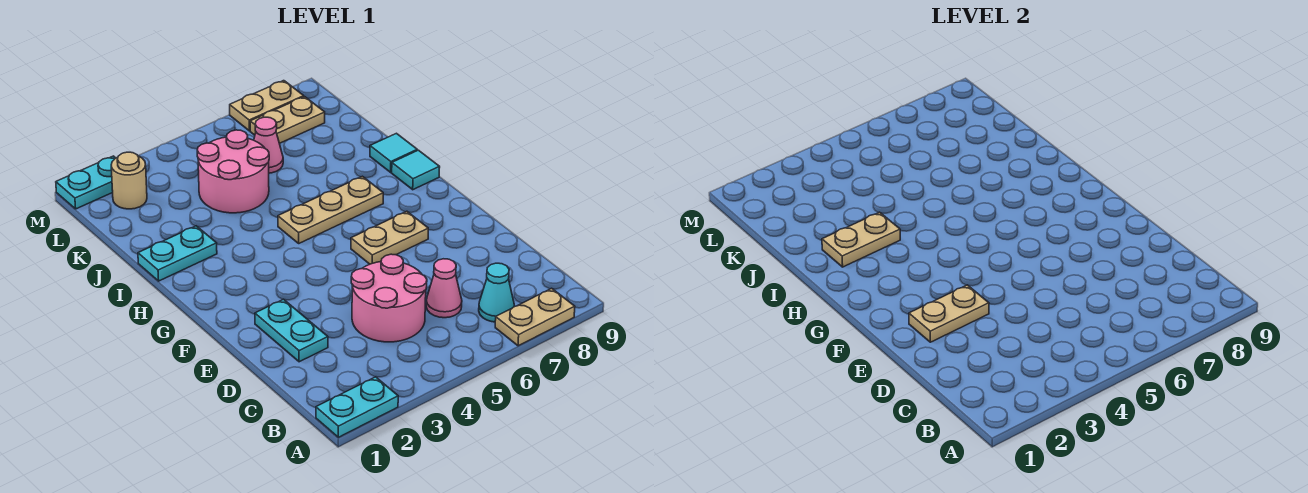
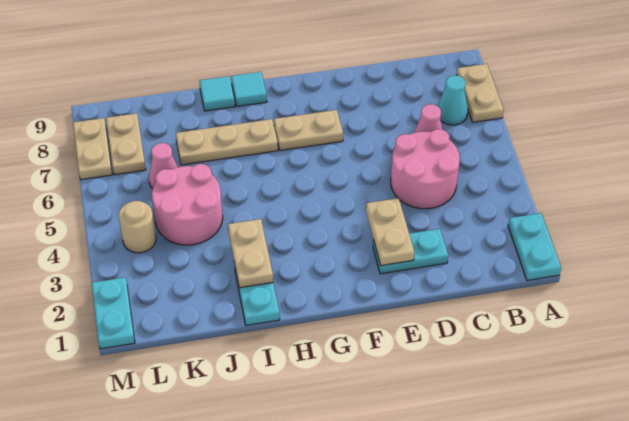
tan 1x2 plate [351,211,428,264] -> tan 1x2 plate turned to [274,110,343,150]
tan 1x3 plate [278,176,383,243] -> tan 1x3 plate turned to [176,119,278,165]
tan 1x1 round brick [111,152,147,209] -> tan 1x1 round brick moved to [119,201,156,253]

